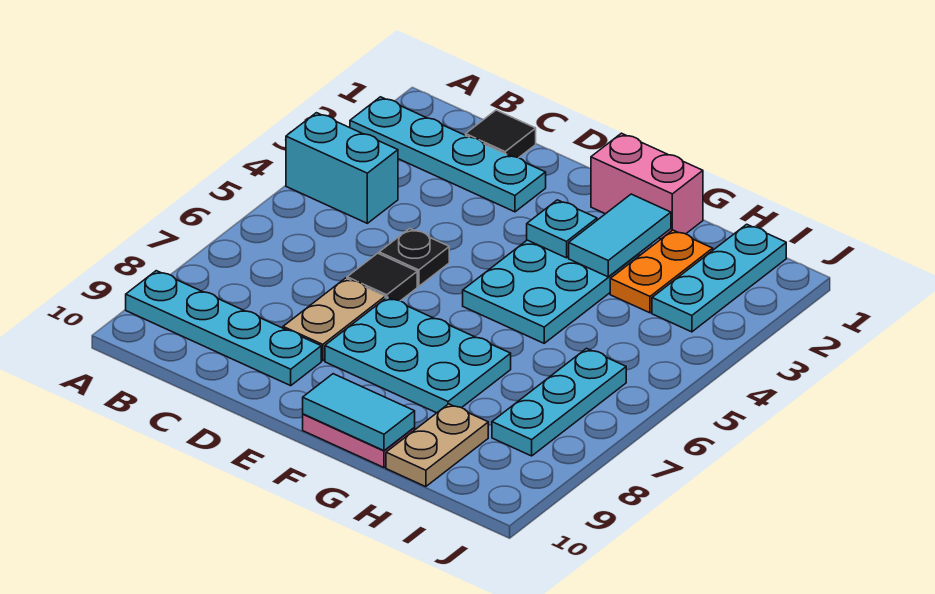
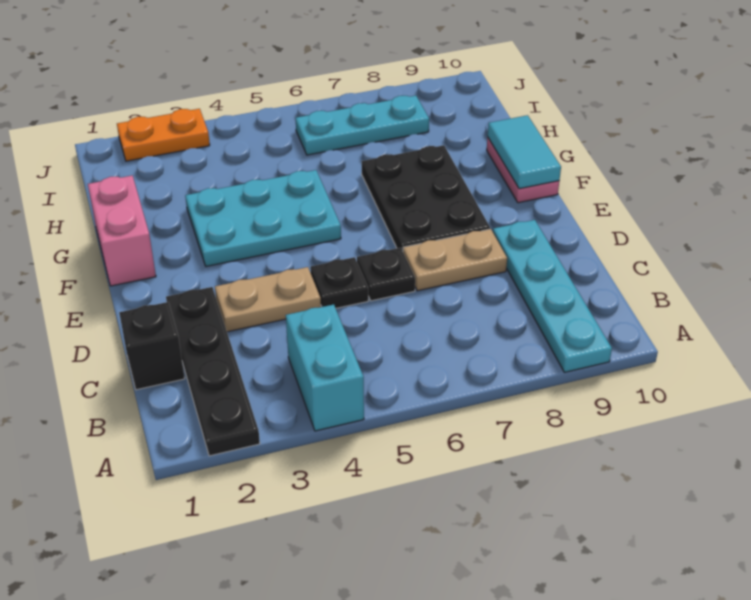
cyan 1x4 plate [350,97,546,212] -> black 1x4 plate [166,287,260,456]
black 1x1 tile [466,110,536,158] -> black 1x1 brick [119,302,185,390]
black 1x1 tile [347,253,417,301] -> black 1x1 plate [357,248,415,301]
cyan 2x3 plate [325,297,511,413] -> black 2x3 plate [362,145,490,251]
cyan 1x1 plate [527,200,597,258] -> none
cyan 1x2 tile [569,194,671,277] -> none
orange 1x2 plate [610,230,713,313] -> orange 1x2 plate moved to [117,109,210,161]
tan 1x2 plate [386,404,488,487] -> tan 1x2 plate moved to [215,267,321,332]
cyan 1x3 plate [652,224,786,332] -> none

